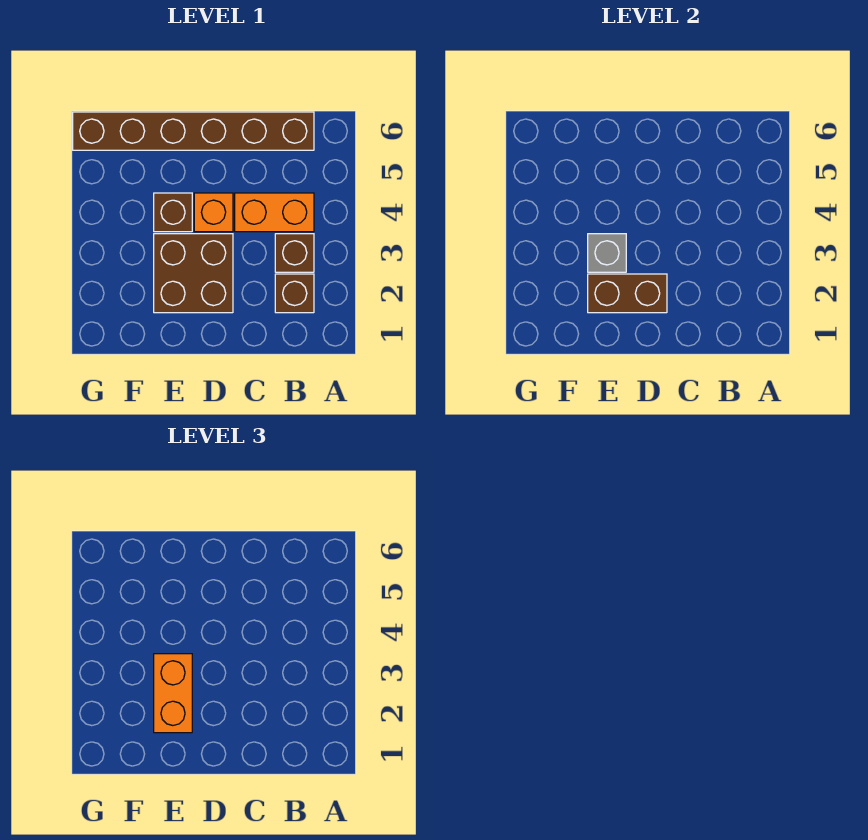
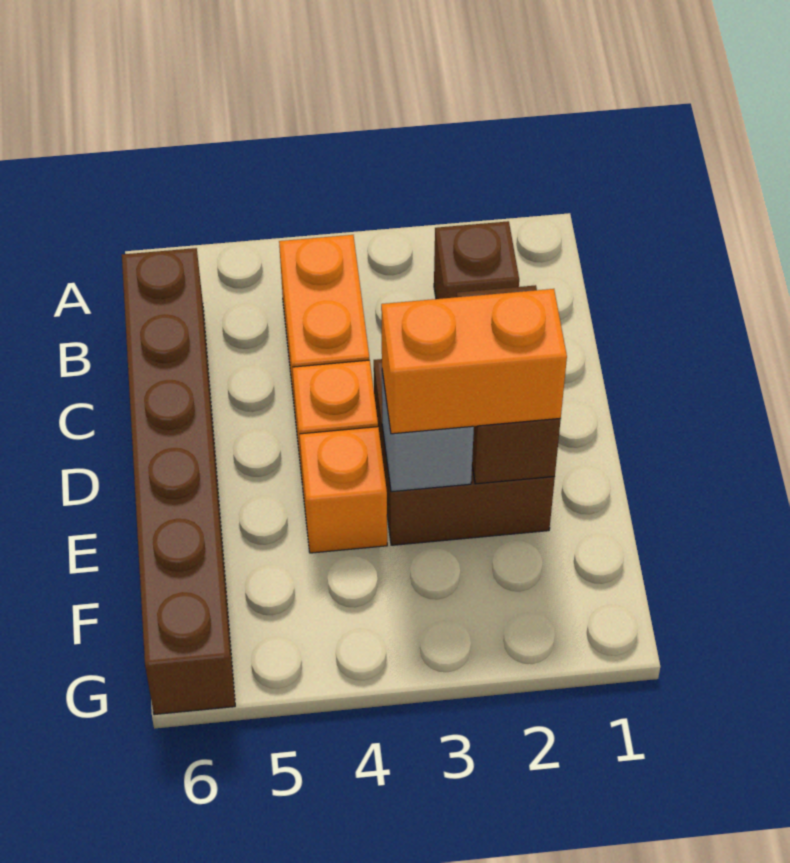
brown 1x1 brick [275,234,314,272] -> none
brown 1x1 brick [154,193,192,232] -> orange 1x1 brick [300,427,387,553]

